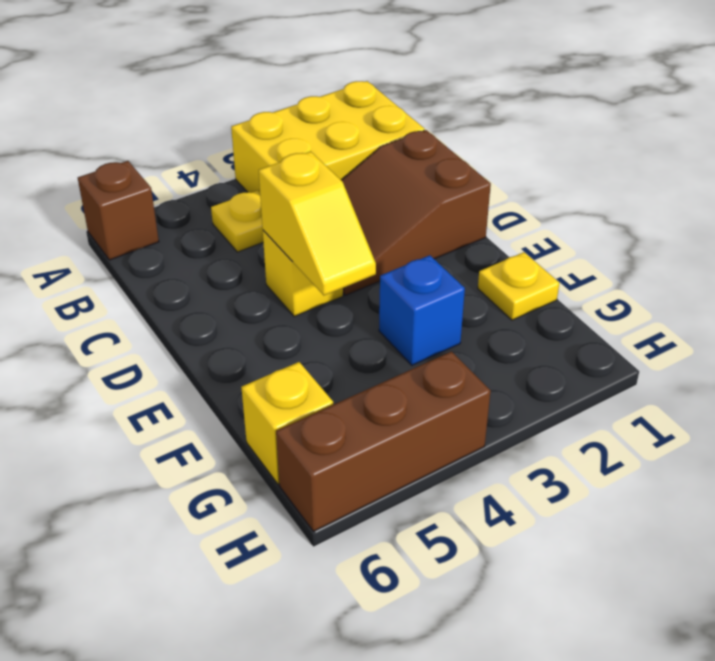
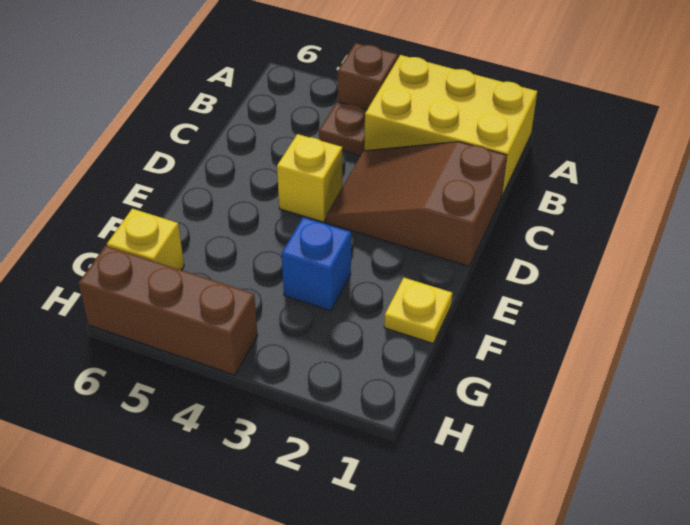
brown 1x1 brick [78,161,159,260] -> brown 1x1 brick moved to [338,43,398,110]
yellow 1x1 plate [211,190,263,252] -> brown 1x1 plate [319,102,367,156]
yellow 1x2 slope [259,152,376,295] -> none

